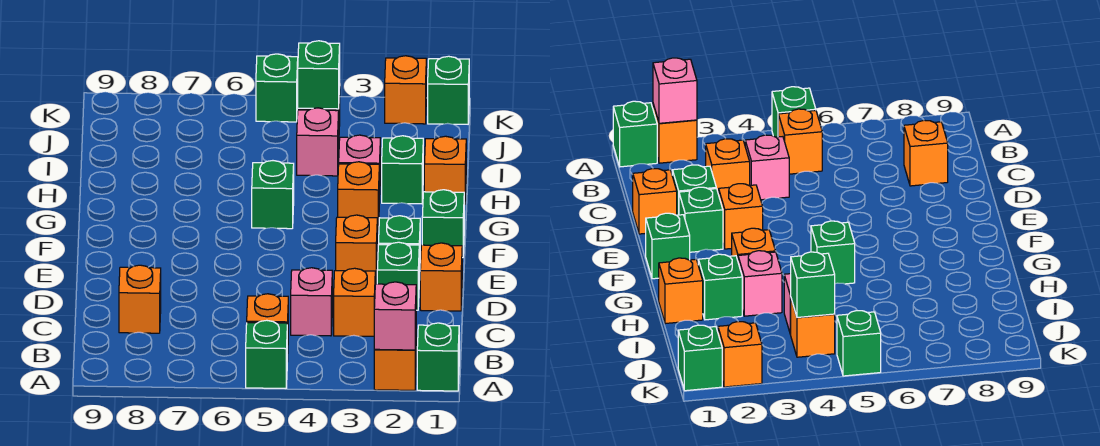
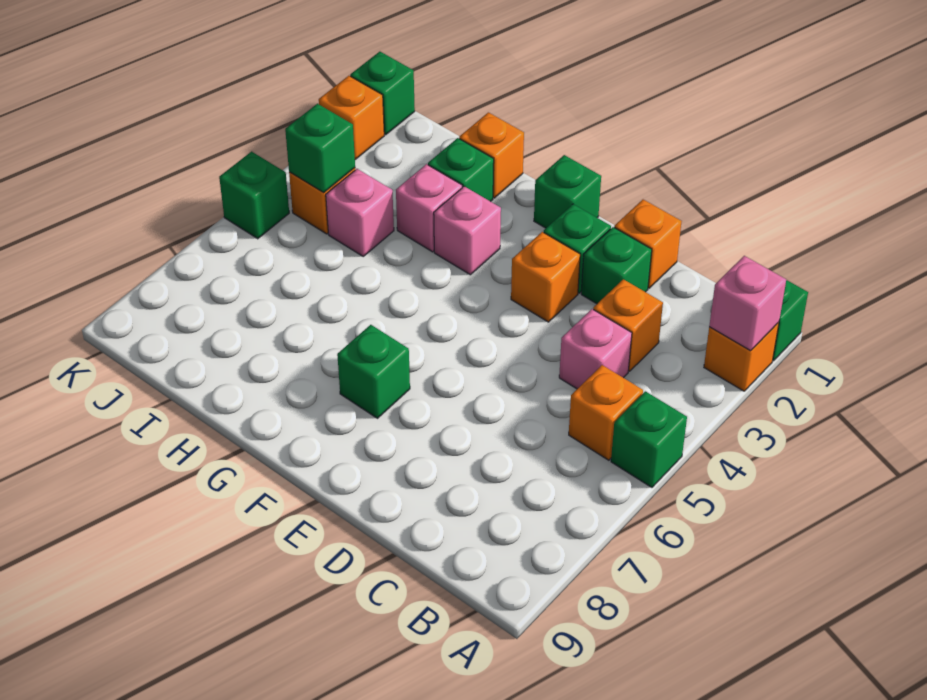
orange 1x1 brick [119,265,161,333] -> none
orange 1x1 brick [338,162,379,230] -> pink 1x1 brick [434,186,501,275]
green 1x1 brick [252,161,294,229] -> green 1x1 brick moved to [337,325,410,418]

